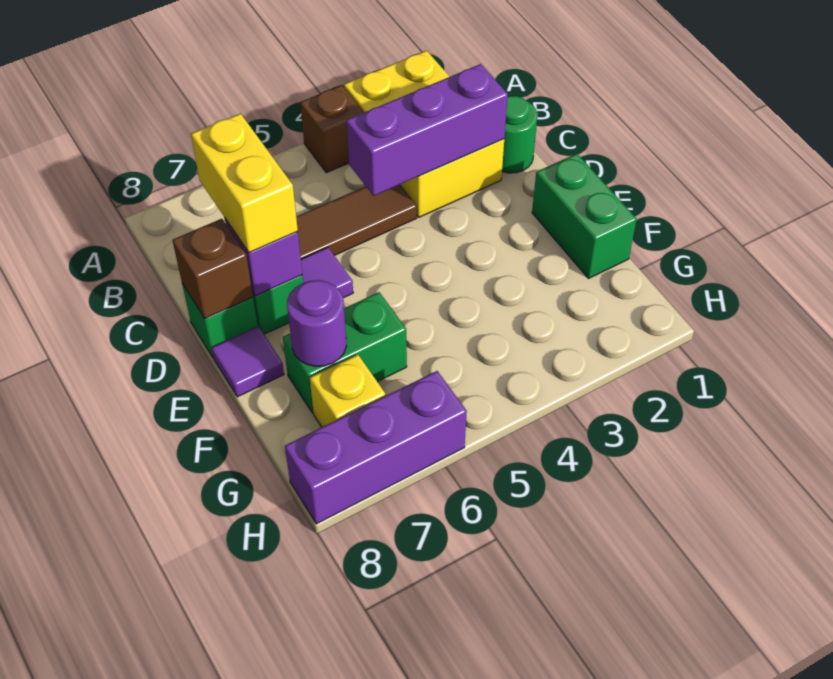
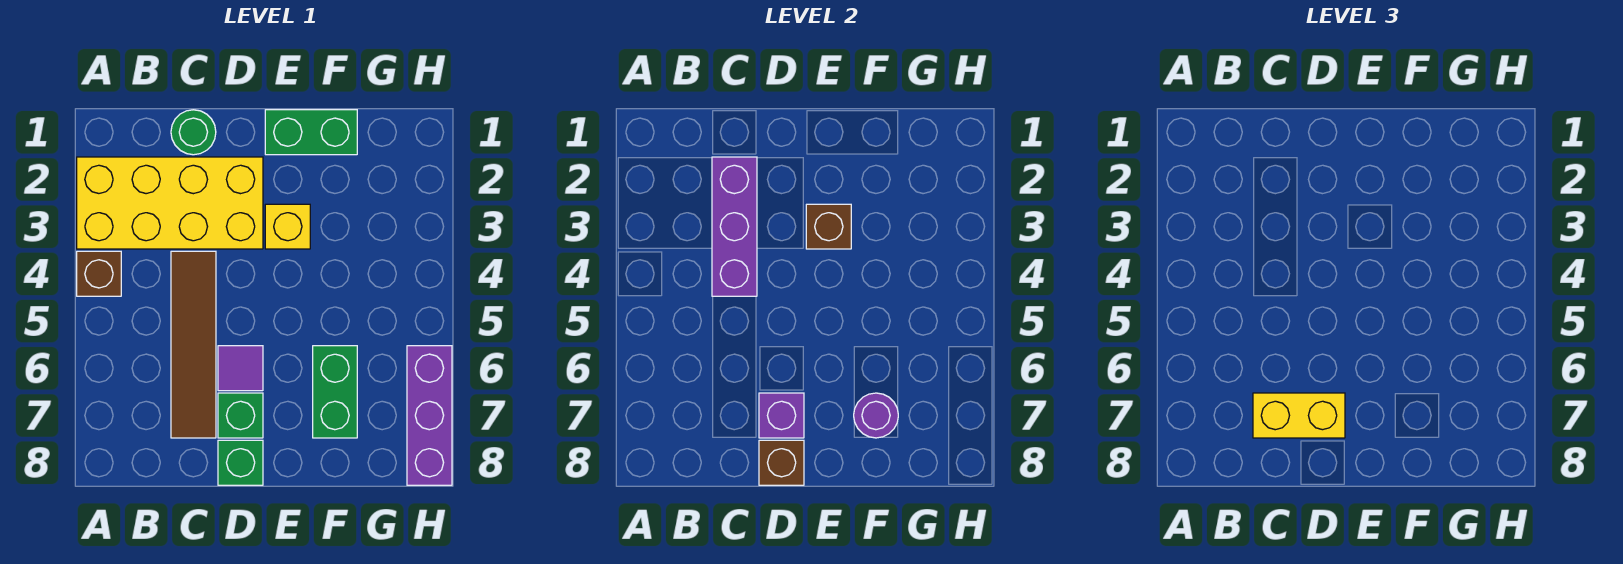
yellow 2x3 brick [344,51,504,217] -> yellow 2x4 brick [77,157,263,249]
none -> brown 1x1 brick [806,204,851,249]
purple 1x1 tile [212,326,284,397] -> none
yellow 1x1 brick [310,354,386,427] -> yellow 1x1 brick moved to [265,204,310,249]

